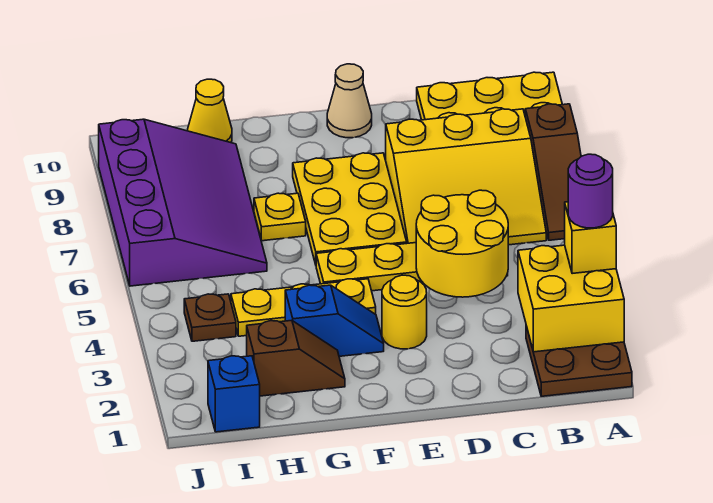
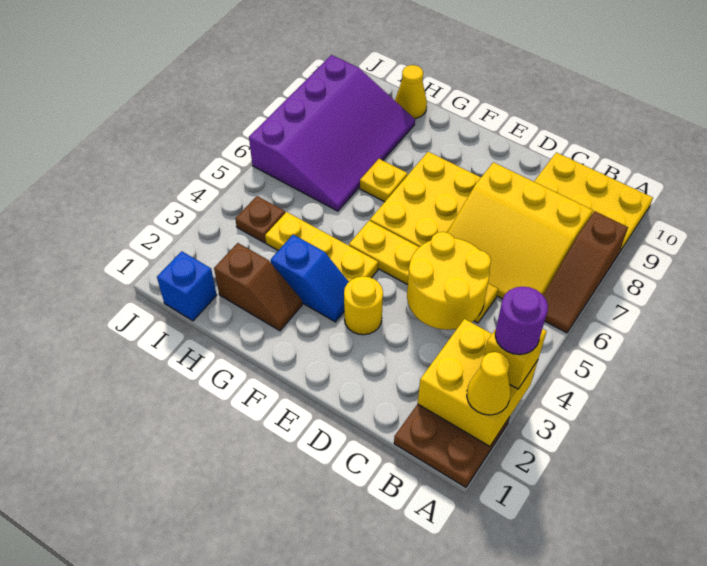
none -> yellow 1x1 cone [467,352,511,415]
tan 1x1 cone [327,64,372,138] -> none

